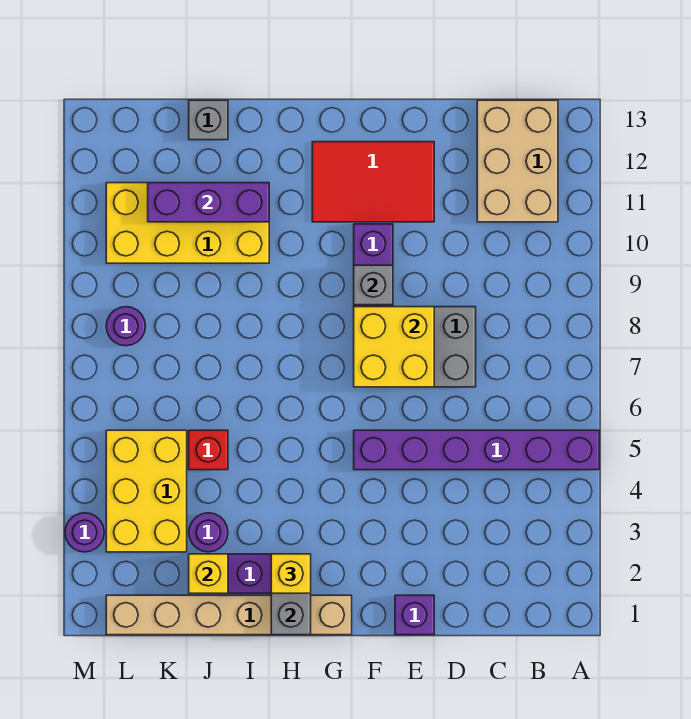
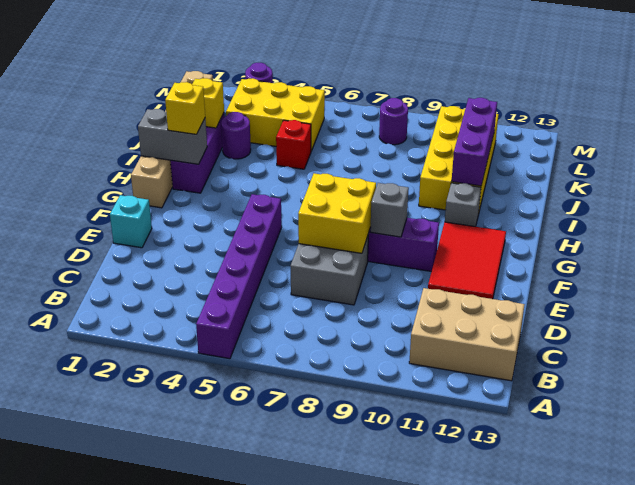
purple 1x1 brick [395,595,434,635] -> cyan 1x1 brick [110,195,152,248]
grey 1x1 brick [189,100,228,140] -> grey 1x1 brick moved to [445,183,481,227]

